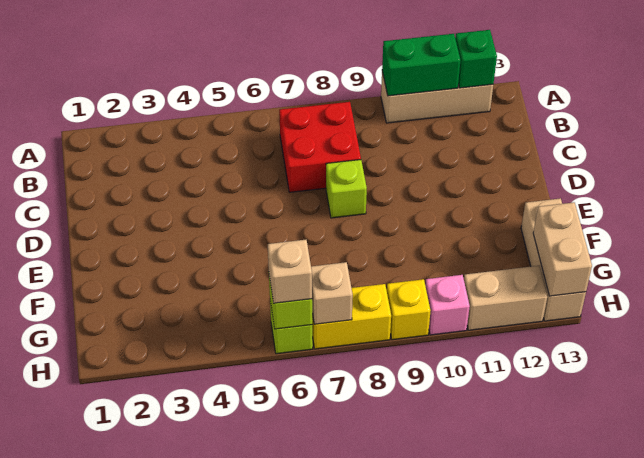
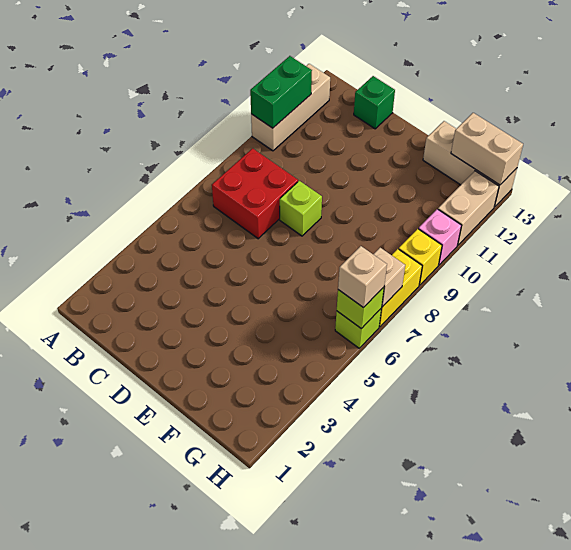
green 1x1 brick [455,30,497,88] -> green 1x1 brick moved to [354,76,395,129]

